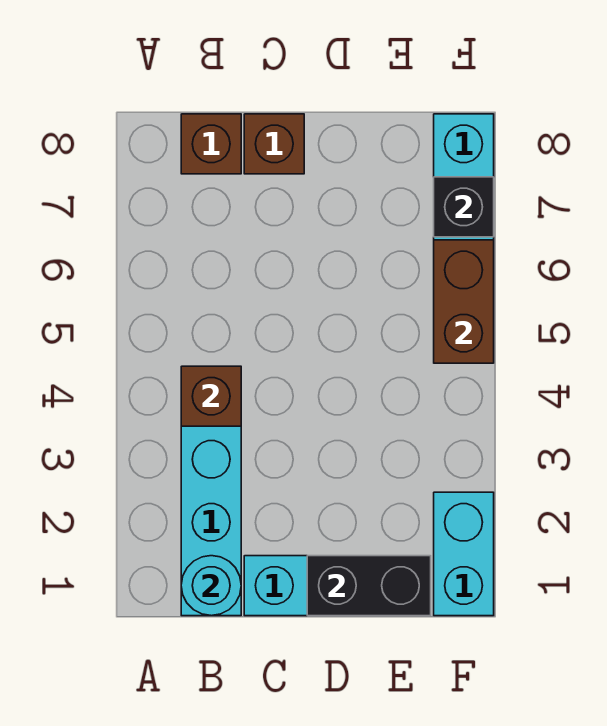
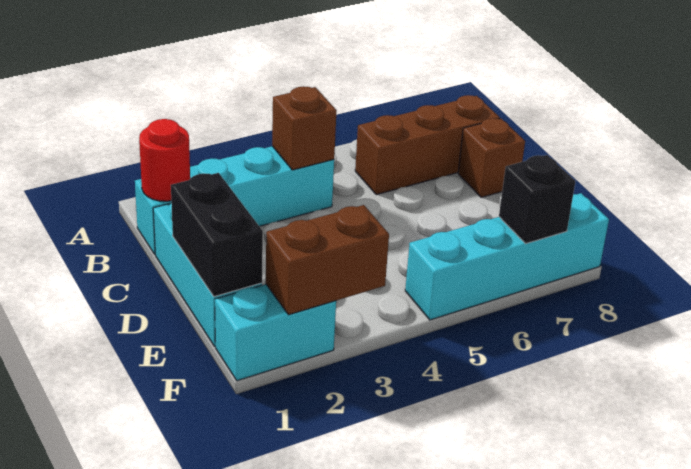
cyan 1x1 round brick [181,556,241,616] -> red 1x1 round brick [139,119,190,201]
brown 1x1 brick [181,114,241,174] -> brown 1x3 brick [355,95,500,195]
brown 1x2 brick [434,240,494,363] -> brown 1x2 brick moved to [266,205,389,315]

